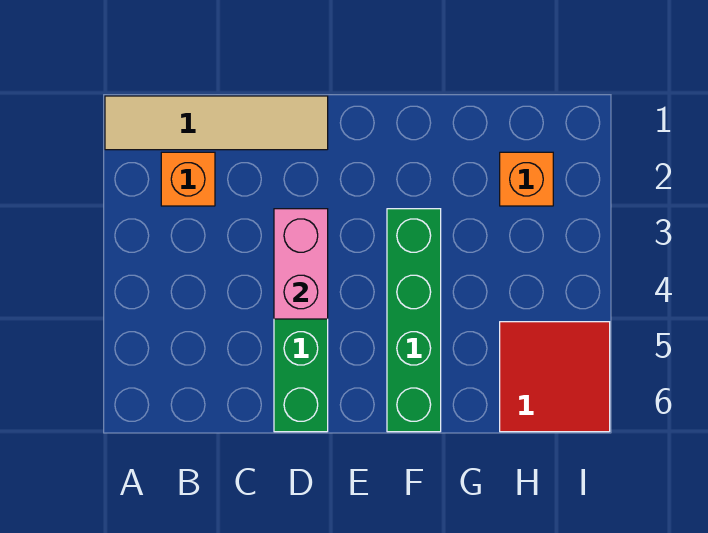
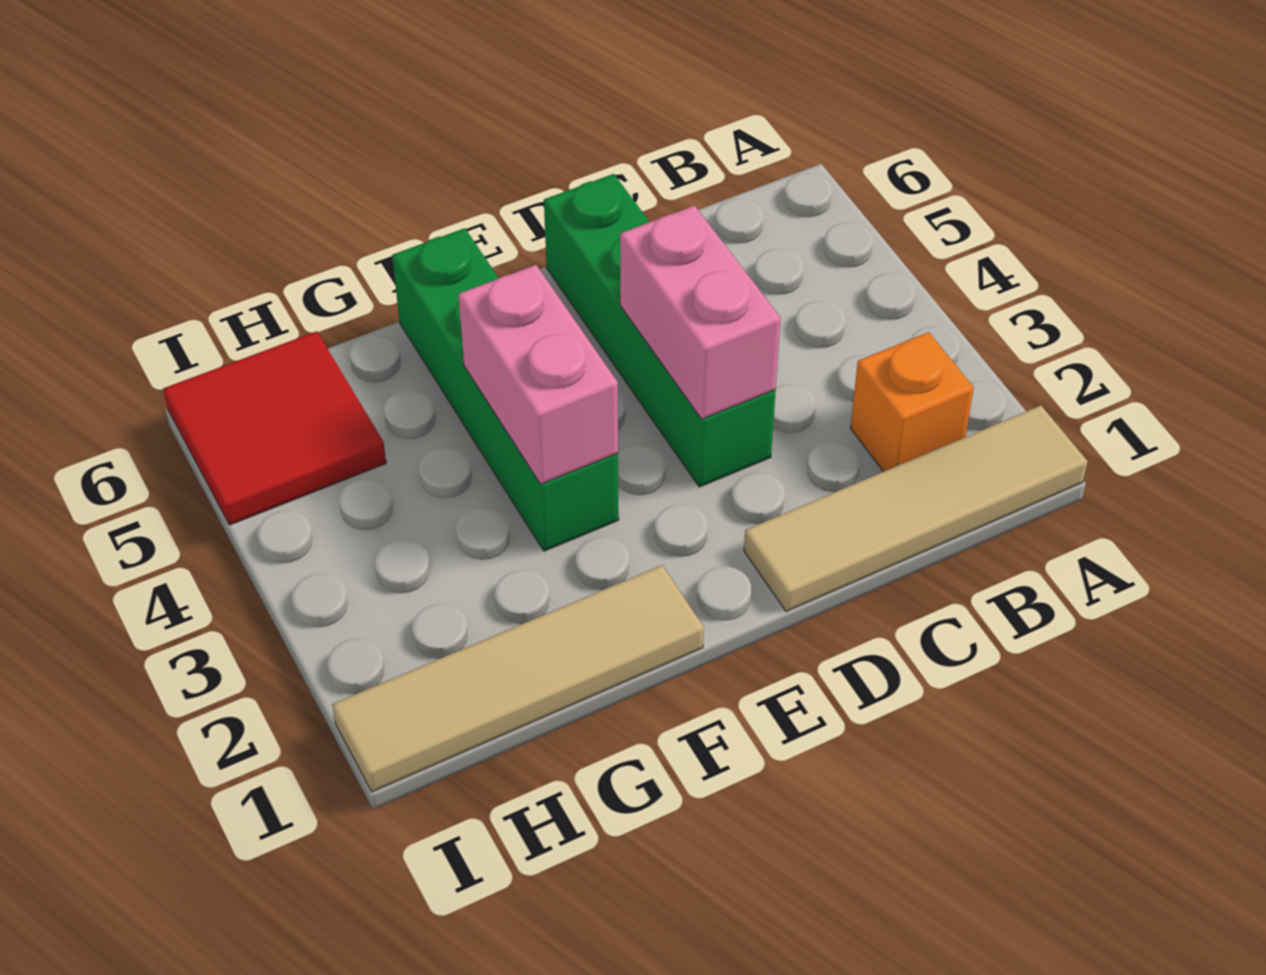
none -> tan 1x4 tile [332,565,704,792]
none -> pink 1x2 brick [458,265,618,484]
orange 1x1 brick [500,152,553,206] -> none

